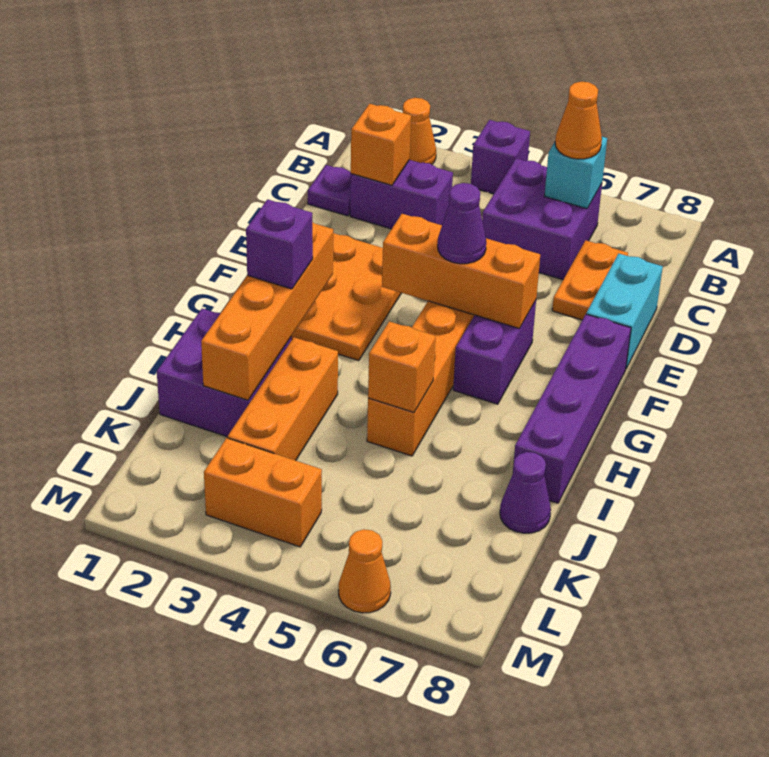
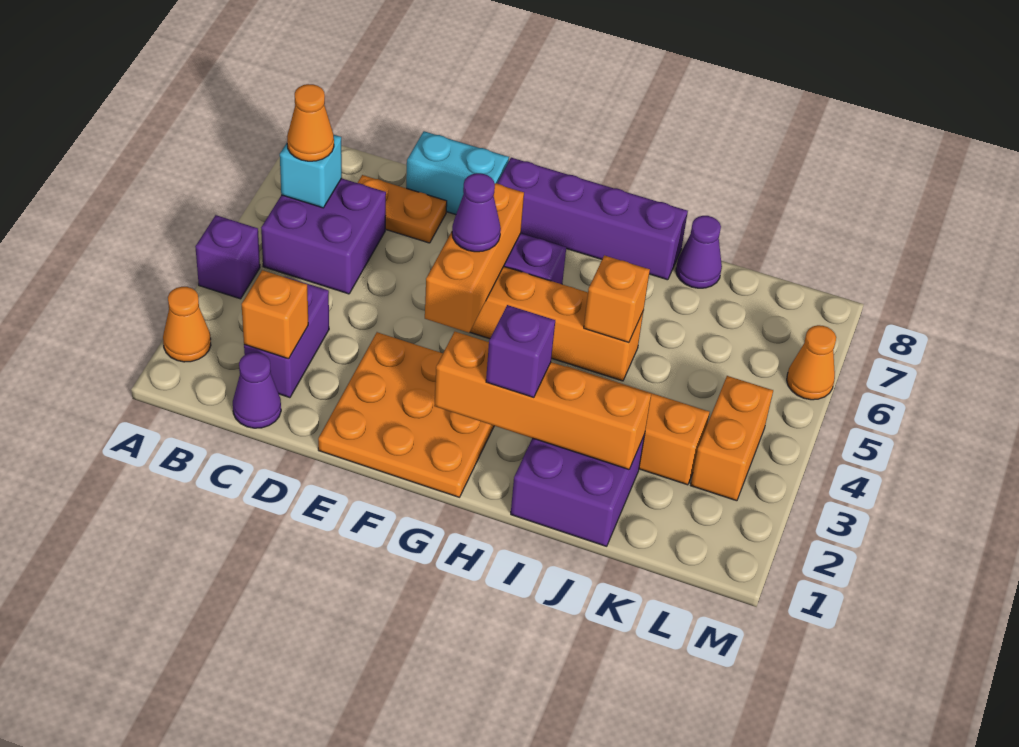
purple 1x1 plate [308,165,351,216] -> purple 1x1 cone [233,352,281,428]

